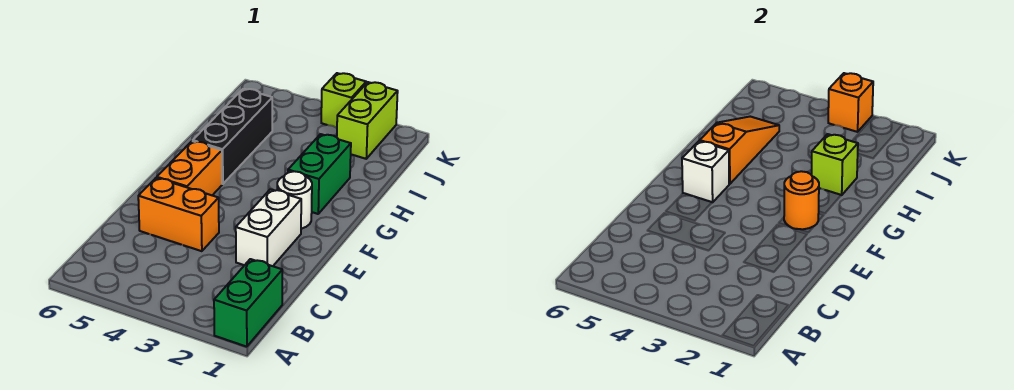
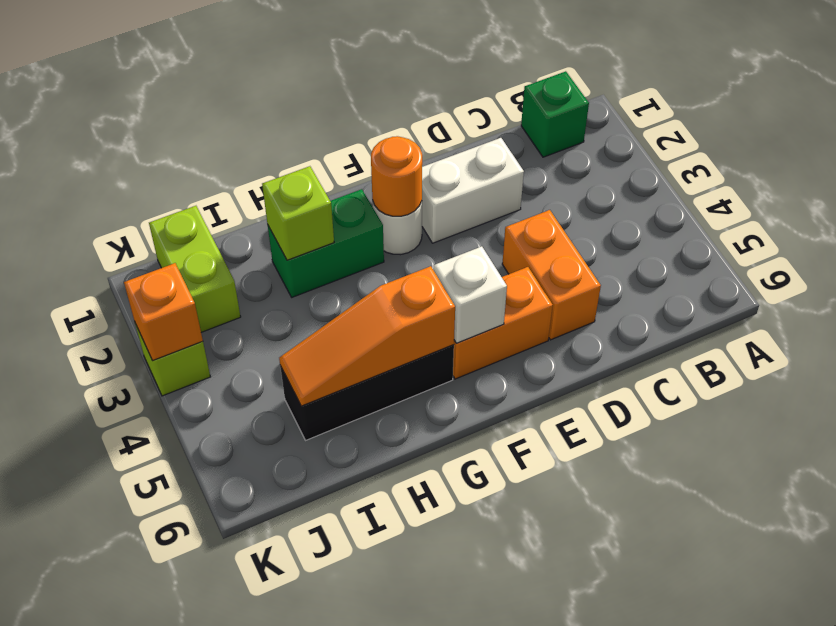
green 1x2 brick [214,259,282,347] -> green 1x1 brick [521,71,589,157]
lime 1x2 brick [337,82,398,159] -> lime 1x2 brick turned to [149,206,241,332]

